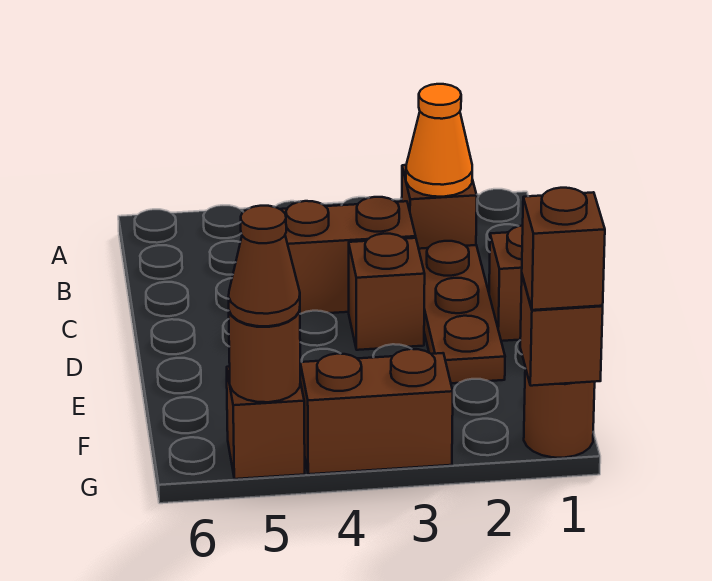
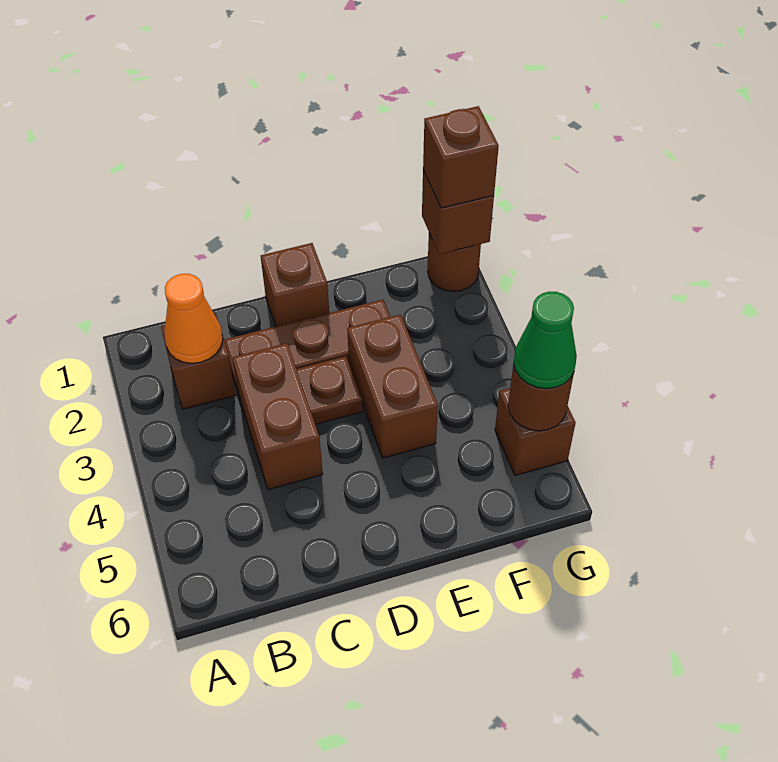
brown 1x1 brick [349,234,425,350] -> brown 1x1 plate [297,356,362,424]
brown 1x2 brick [300,349,453,474] -> brown 1x2 brick moved to [347,314,438,458]
brown 1x1 cone [229,206,300,326] -> green 1x1 cone [514,292,577,389]

